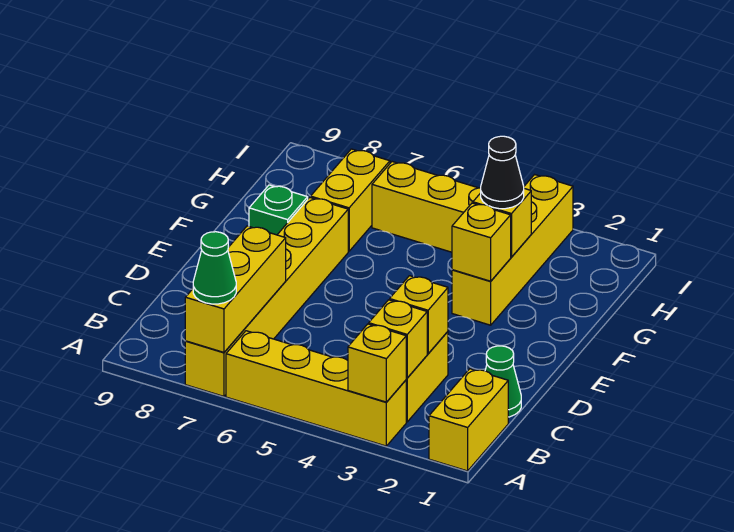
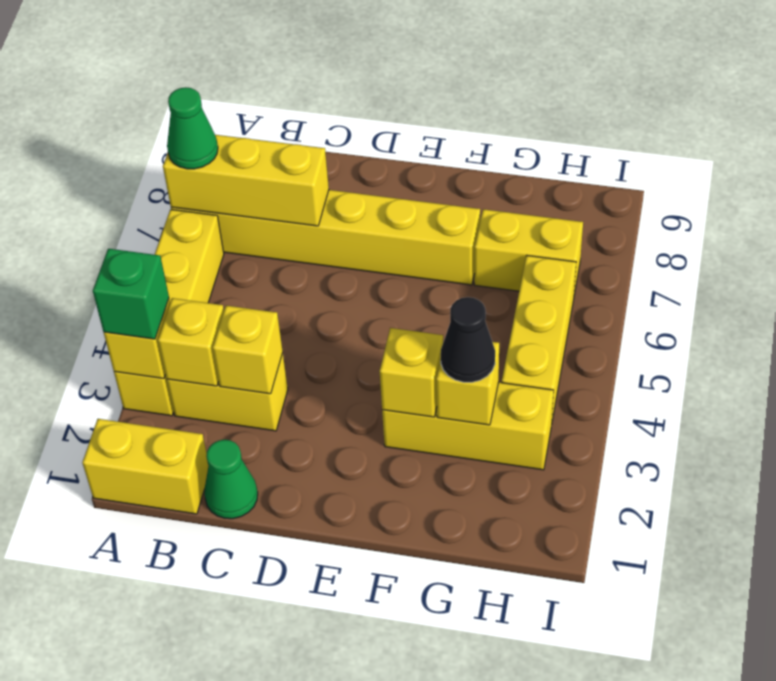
yellow 1x4 brick [452,175,573,325] -> yellow 1x3 brick [382,382,554,470]
green 1x1 brick [249,185,308,235] -> green 1x1 brick moved to [93,249,169,339]

